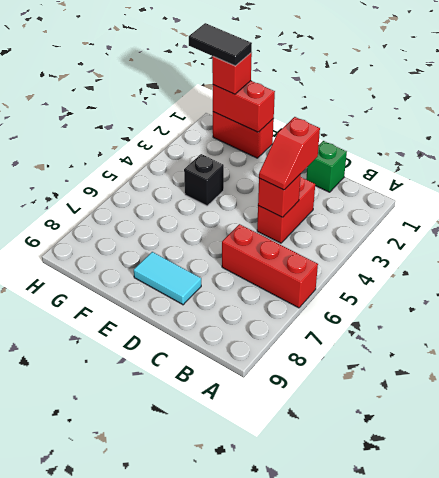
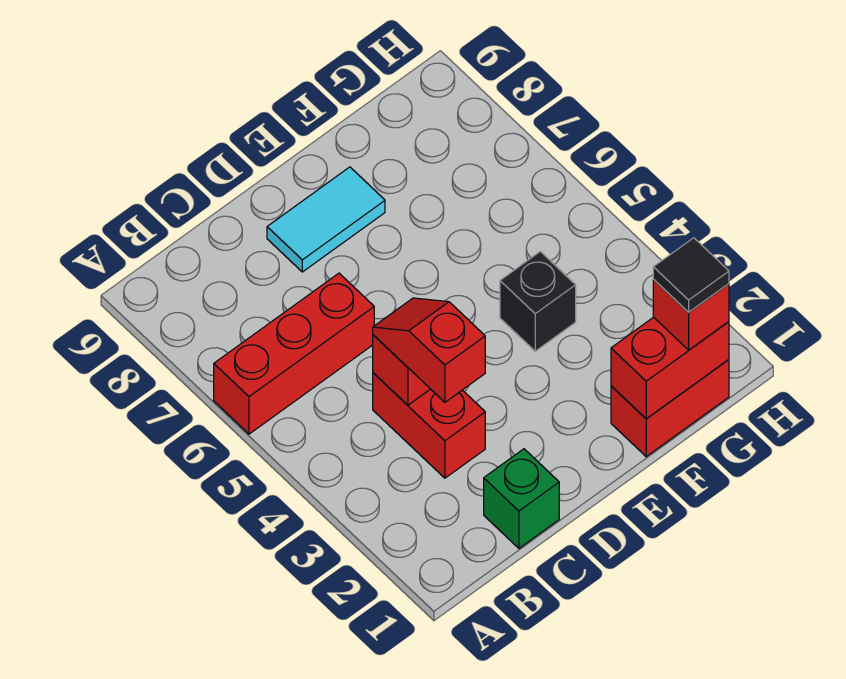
black 1x2 tile [189,23,252,66] -> black 1x1 tile [653,238,729,312]

